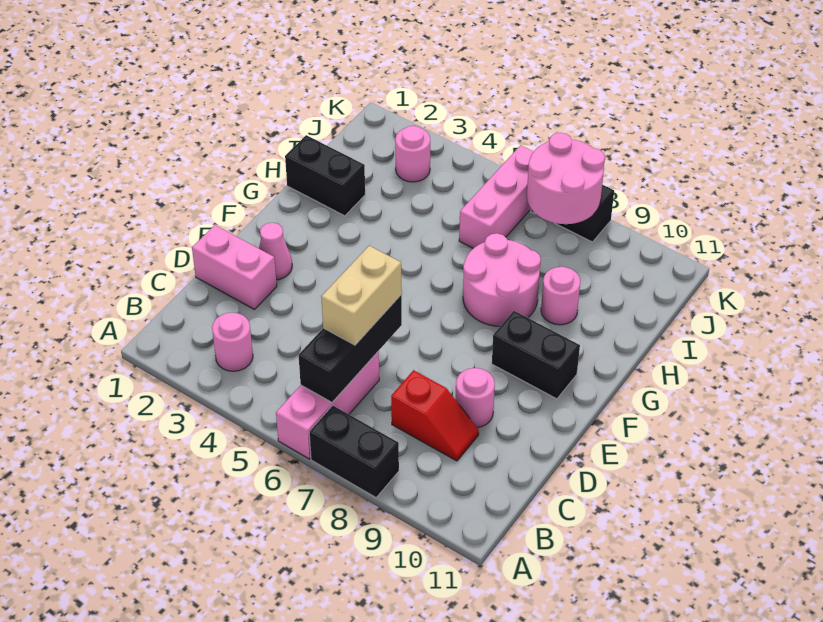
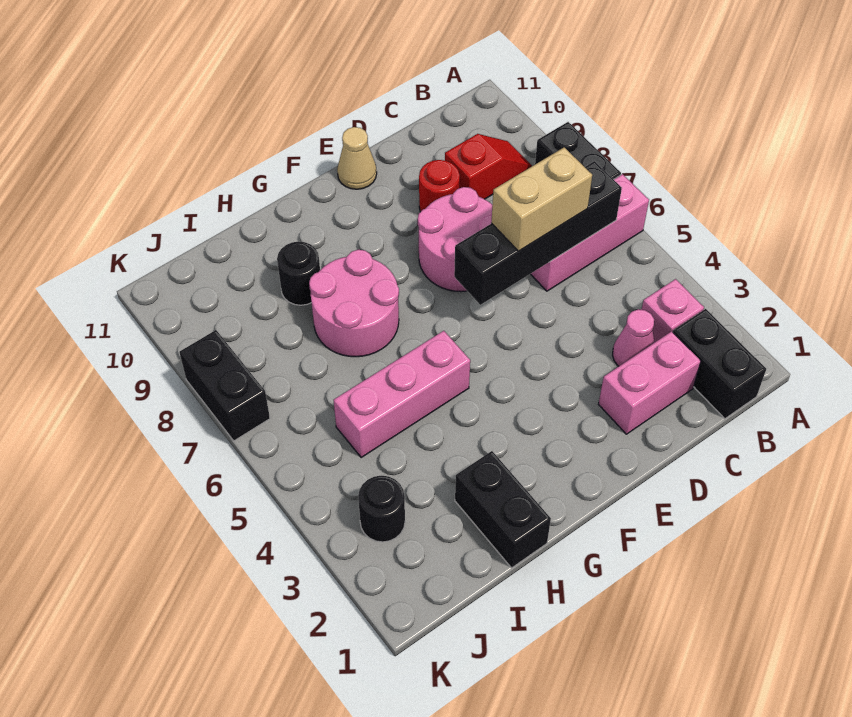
pink 1x1 round brick [212,313,253,371] -> pink 1x1 brick [641,279,704,343]
black 1x3 brick [298,295,402,402] -> black 1x4 brick [454,161,622,305]
red 1x2 slope [391,370,479,461] -> red 1x2 slope turned to [445,134,532,199]
pink 1x2 brick [192,225,277,309] -> pink 1x2 brick turned to [598,331,701,434]
pink 1x1 round brick [455,368,495,427] -> red 1x1 round brick [419,160,460,212]
pink 1x1 cone [259,223,292,280] -> pink 1x1 cone moved to [613,309,654,366]
none -> tan 1x1 cone [337,127,377,189]
black 1x2 brick [492,311,580,399] -> black 1x2 brick moved to [673,309,766,419]
pink 1x1 round brick [541,267,581,325] -> black 1x1 round brick [277,241,320,305]
pink 1x3 brick [459,145,534,248] -> pink 1x3 brick moved to [334,331,470,457]
pink 1x1 round brick [395,126,430,182] -> black 1x1 round brick [358,476,405,542]
pink 2x2 round brick [527,133,605,224] -> pink 2x2 round brick moved to [418,187,492,292]

